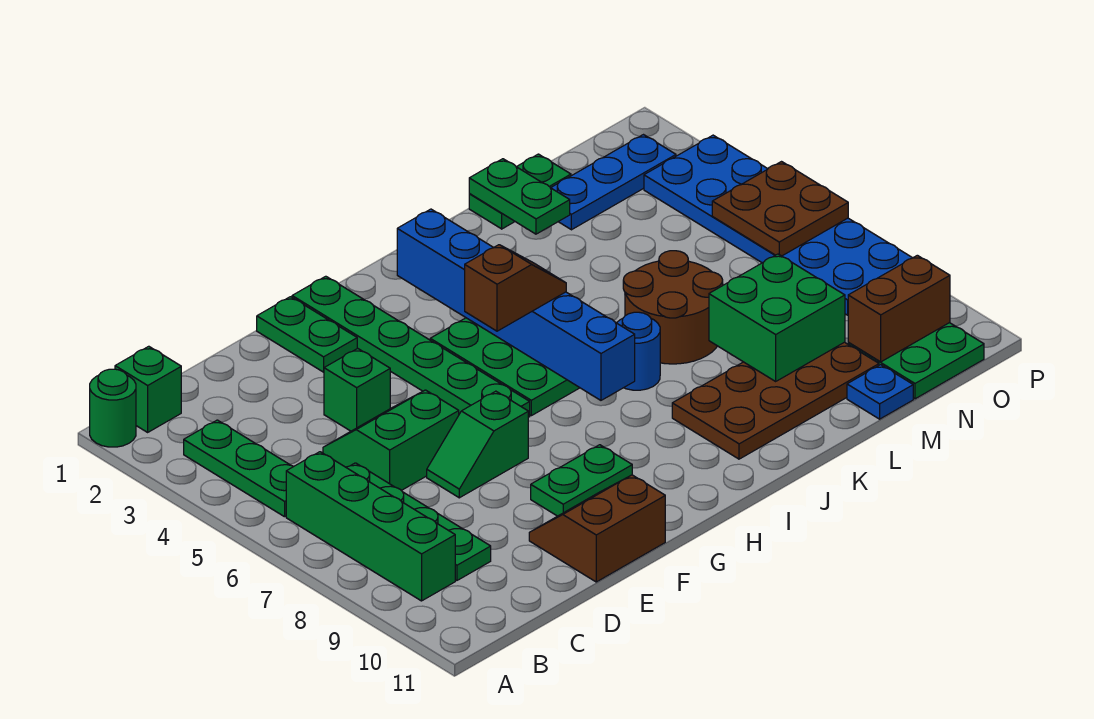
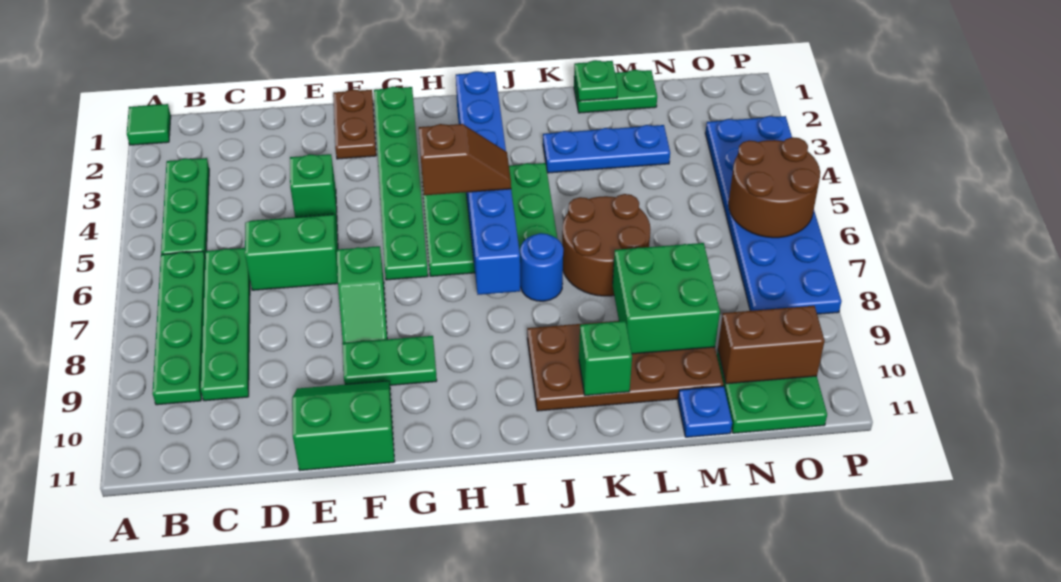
green 1x1 round brick [90,369,136,447] -> green 1x1 tile [127,104,171,145]
green 1x1 brick [115,346,181,432] -> green 1x1 brick moved to [579,321,632,396]
green 1x4 brick [286,452,455,601] -> green 1x4 plate [152,251,205,405]
green 1x2 slope [427,391,528,498] -> green 1x2 slope turned to [337,246,387,343]
brown 2x2 slope [529,475,665,582] -> green 2x2 slope [292,381,395,471]
green 1x2 plate [257,297,357,372] -> brown 1x2 plate [333,90,376,159]
green 1x2 plate [469,159,570,234] -> green 1x1 plate [574,60,618,101]
blue 1x3 plate [551,135,676,230] -> blue 1x3 plate moved to [543,125,670,173]
brown 2x2 plate [712,162,848,256] -> brown 2x2 round brick [729,137,820,238]

